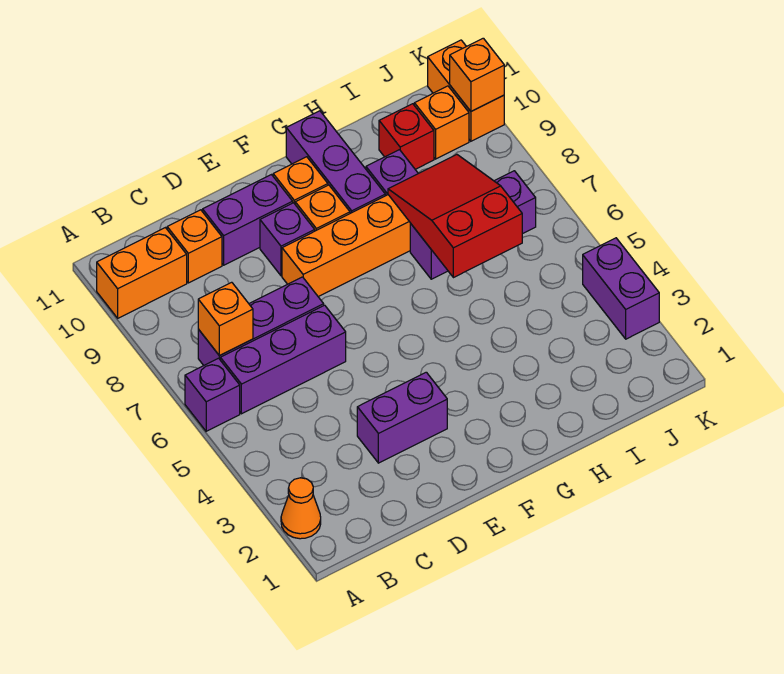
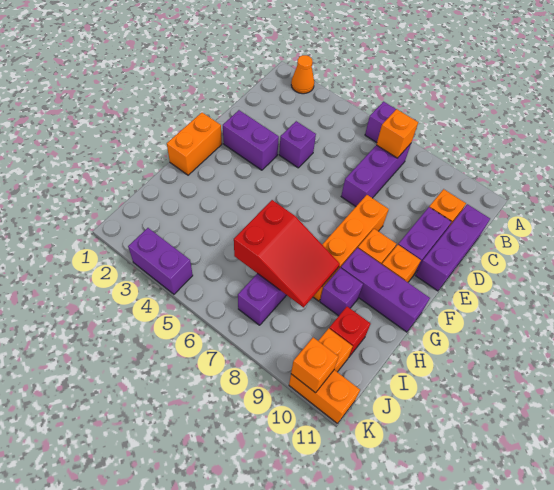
orange 1x2 brick [97,228,187,318] -> orange 1x2 brick moved to [167,113,222,175]
purple 1x3 brick [220,305,346,414] -> purple 1x3 brick moved to [416,204,490,291]
purple 1x2 brick [357,372,447,463] -> purple 1x2 brick turned to [223,110,279,170]
purple 1x1 brick [260,203,315,276] -> purple 1x1 brick moved to [279,121,316,168]

